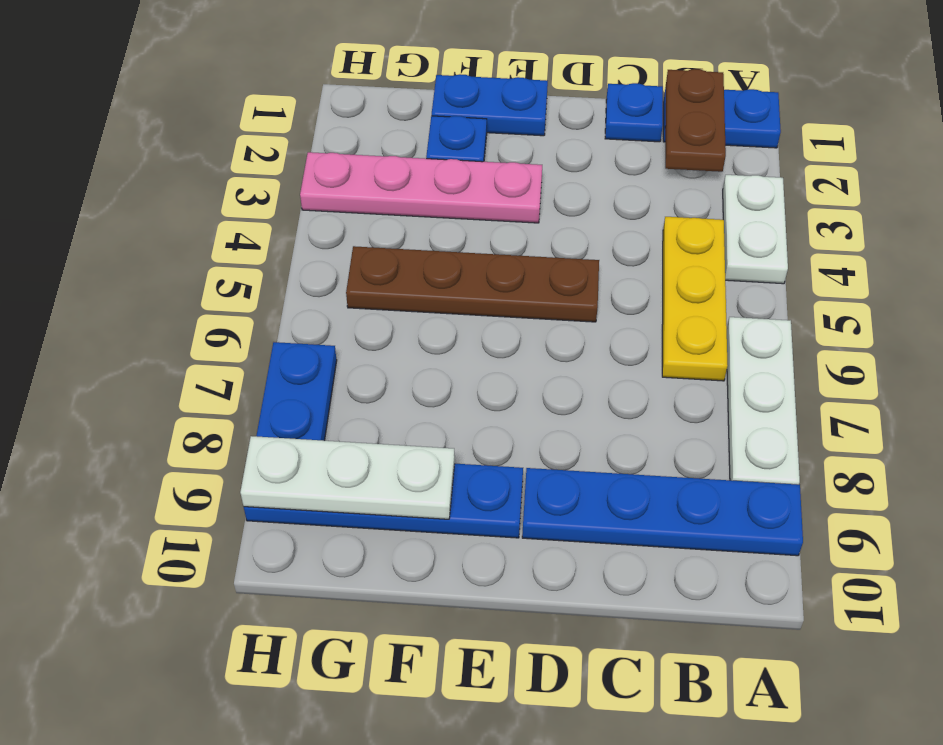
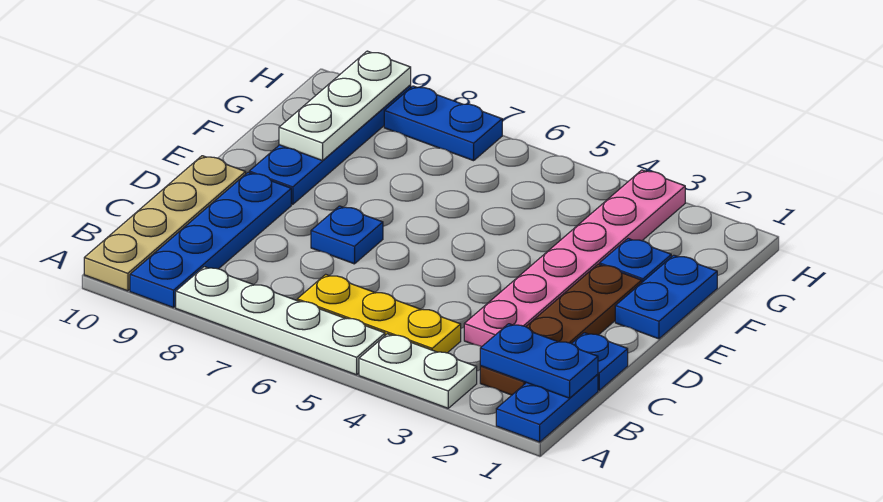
white 1x3 plate [727,317,800,485] -> white 1x4 plate [176,267,385,375]
none -> tan 1x4 plate [84,156,246,291]
brown 1x2 plate [665,69,726,172] -> blue 1x2 plate [480,324,598,398]
brown 1x4 plate [346,246,599,322] -> brown 1x4 plate moved to [480,264,642,395]
none -> blue 1x1 plate [311,206,383,264]
pink 1x4 plate [300,152,542,223] -> pink 1x6 plate [464,170,685,347]

